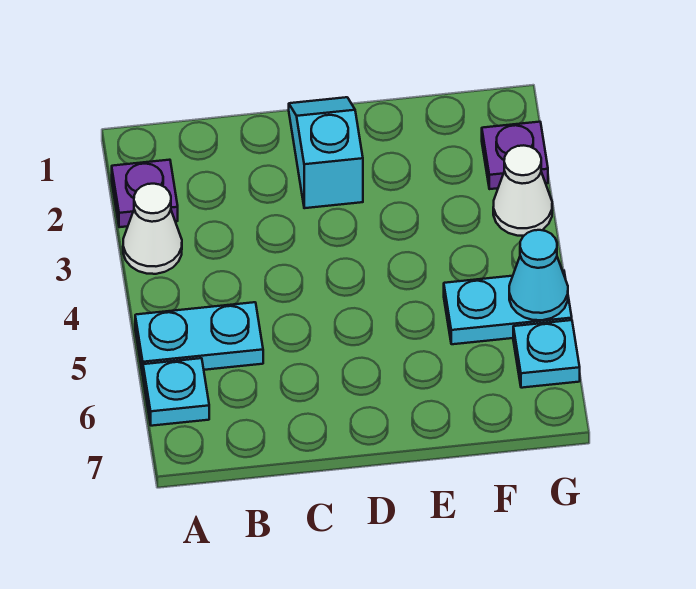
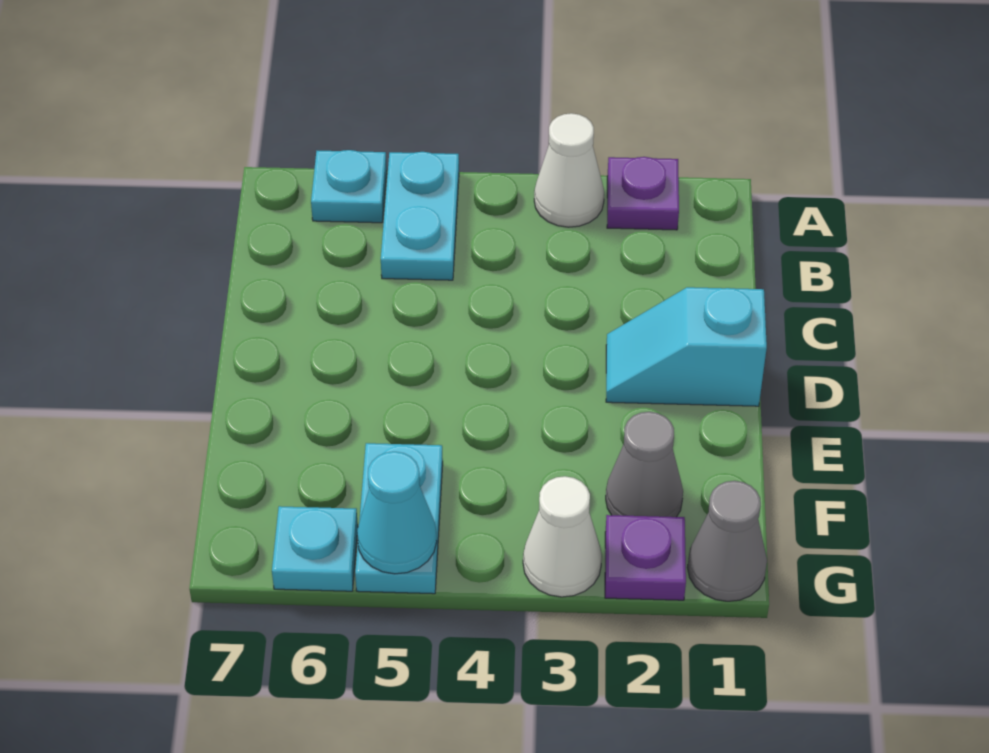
cyan 1x2 slope [289,97,363,208] -> cyan 1x2 slope turned to [606,287,767,406]
none -> grey 1x1 cone [606,412,683,517]
none -> grey 1x1 cone [687,481,767,601]

